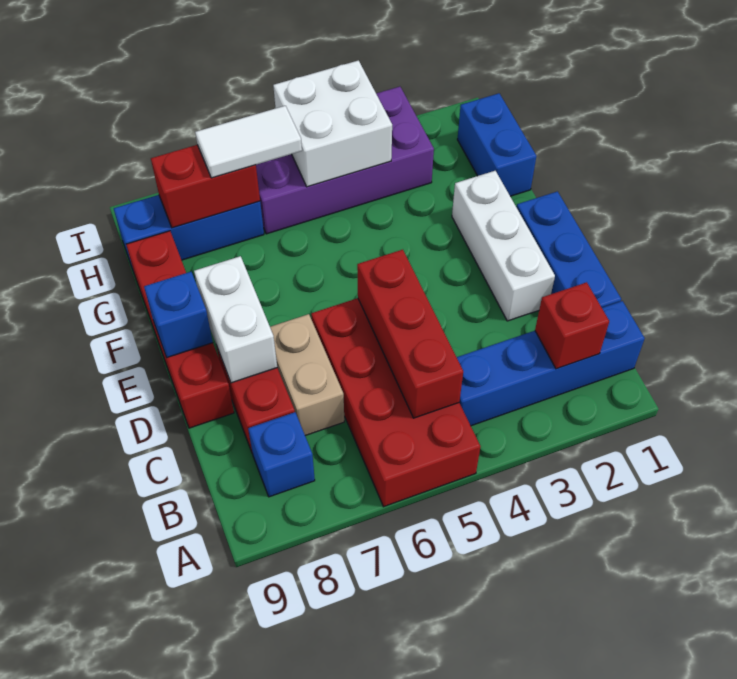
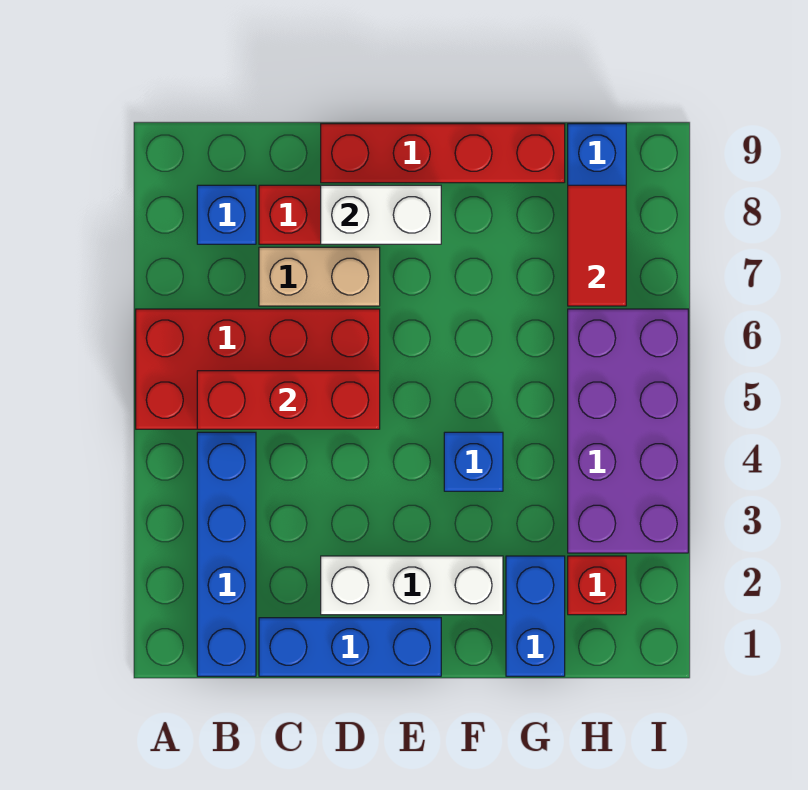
red 1x1 brick [535,282,609,369] -> red 1x1 brick moved to [568,556,626,615]
blue 1x1 brick [144,272,213,358] -> blue 1x1 brick moved to [444,432,503,491]
blue 1x2 brick [457,93,536,196] -> blue 1x2 brick turned to [506,556,565,676]
white 2x2 brick [273,60,392,187] -> none
white 1x2 tile [195,106,302,178] -> none
red 1x2 brick [151,145,260,228] -> red 1x2 tile [568,185,626,306]

